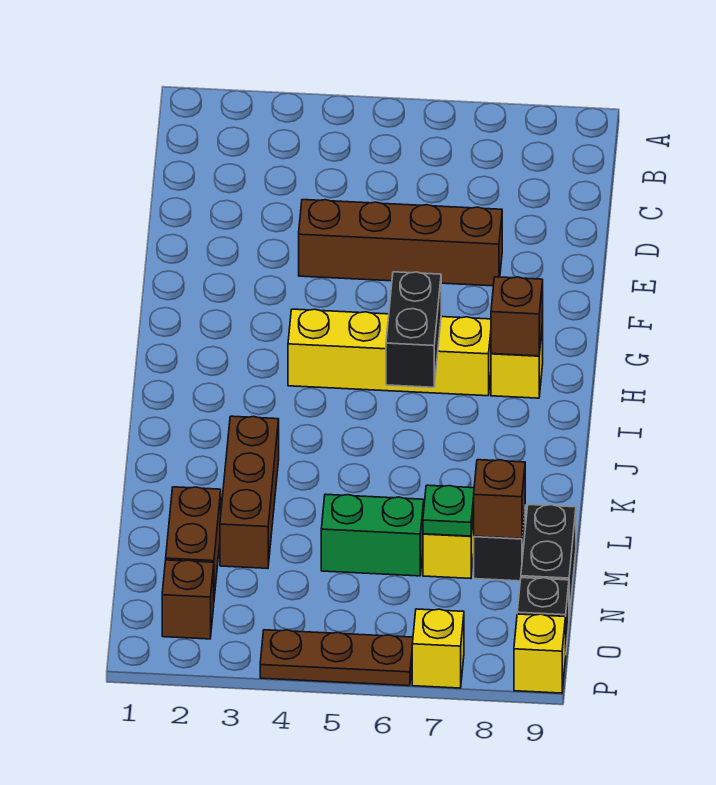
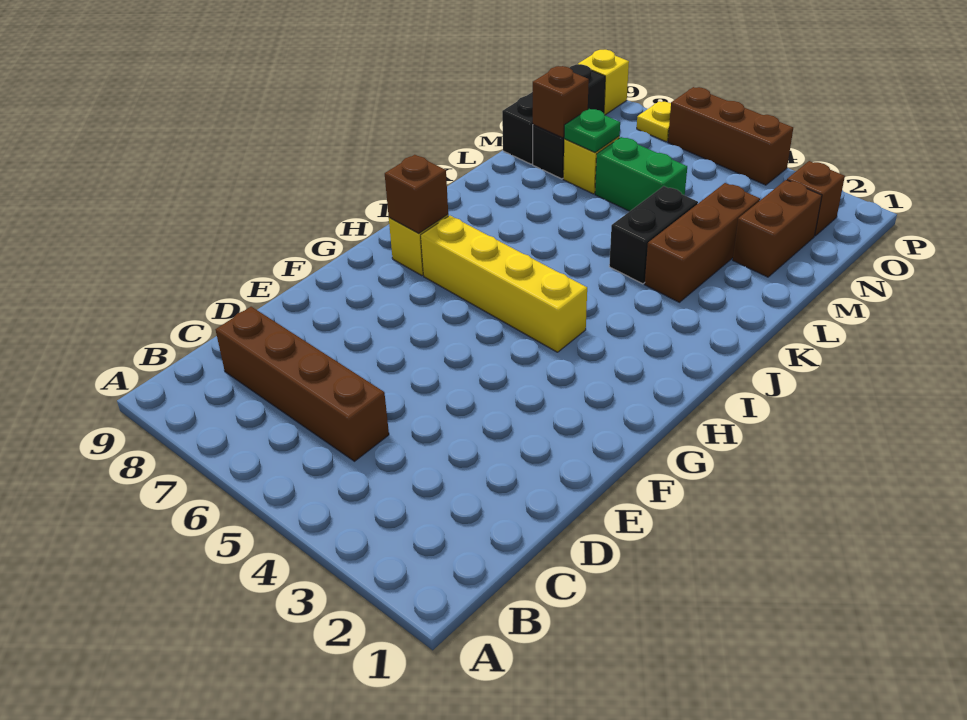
brown 1x4 brick [299,200,502,286] -> brown 1x4 brick moved to [216,307,389,461]
black 1x2 brick [386,272,441,387] -> black 1x2 brick moved to [609,186,698,284]
brown 1x3 plate [260,630,413,686] -> brown 1x3 brick [668,87,793,185]
yellow 1x1 brick [412,609,464,688] -> yellow 1x1 plate [637,101,671,142]

